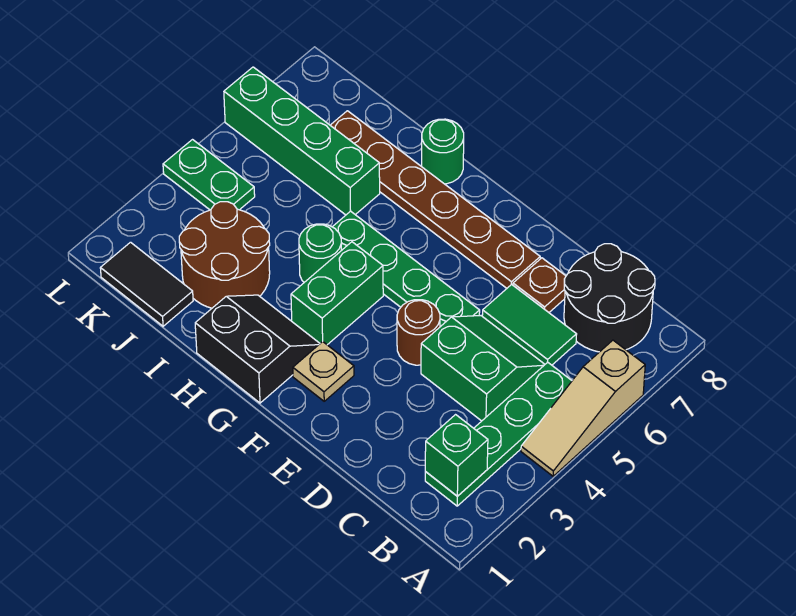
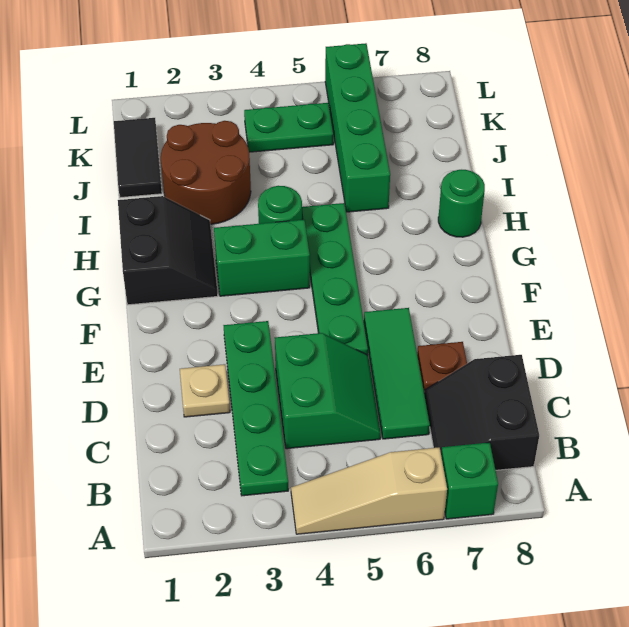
green 1x4 plate [425,362,572,506] -> green 1x4 plate turned to [223,321,288,496]
green 1x1 brick [425,415,488,496] -> green 1x1 brick moved to [441,442,498,519]
black 2x2 round brick [564,244,655,352] -> black 2x2 slope [424,355,539,470]
green 1x2 tile [482,284,577,365] -> green 1x3 tile [364,308,430,439]
brown 1x1 round brick [397,300,440,365] -> none
brown 1x6 plate [330,111,540,288] -> none
tan 1x1 plate [293,342,354,401] -> tan 1x1 plate moved to [180,364,230,417]
green 1x2 plate [163,140,255,210] -> green 1x2 plate turned to [244,103,333,152]

